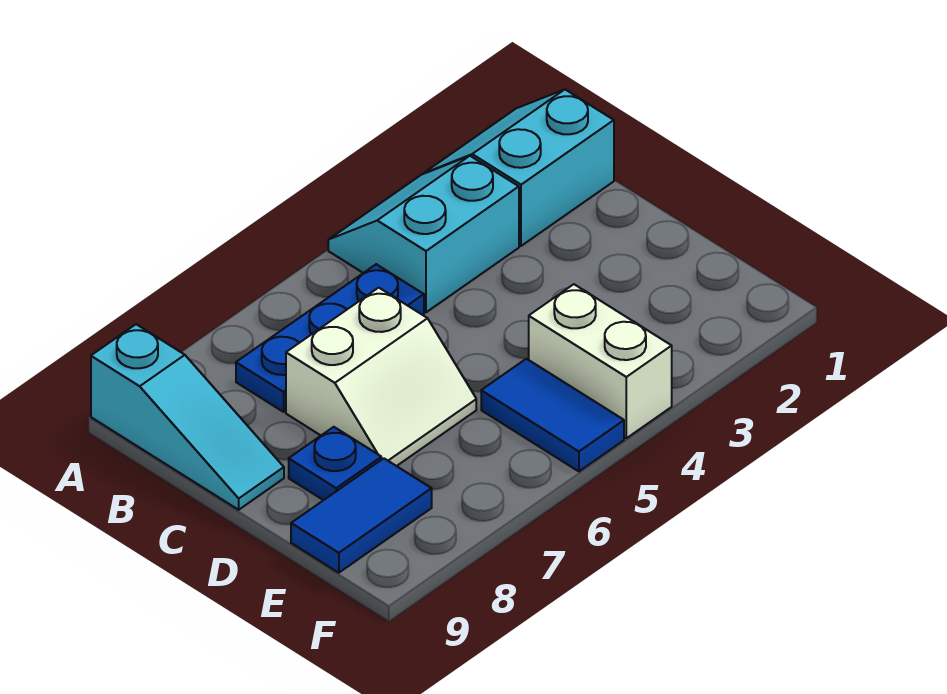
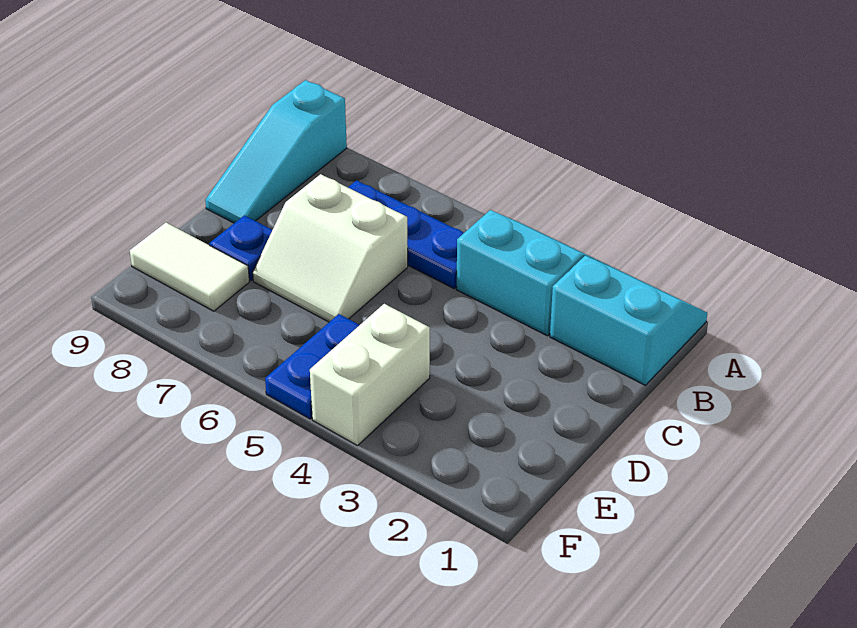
blue 1x2 tile [481,359,624,471] -> blue 1x2 plate [265,314,359,419]
blue 1x2 tile [291,458,432,573] -> white 1x2 tile [130,223,249,311]

